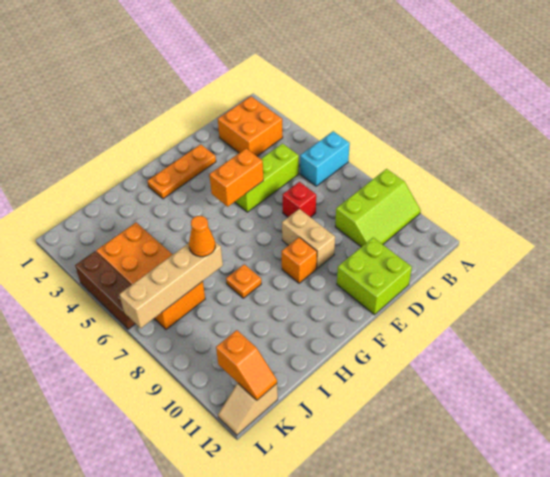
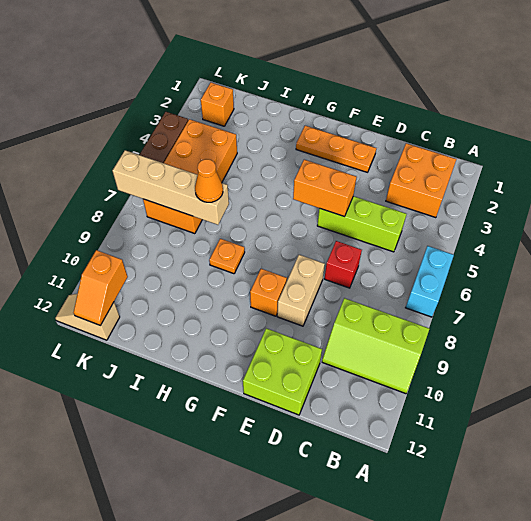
cyan 1x2 brick [300,131,350,186] -> cyan 1x2 brick turned to [406,246,454,317]
none -> orange 1x1 brick [201,82,234,126]

